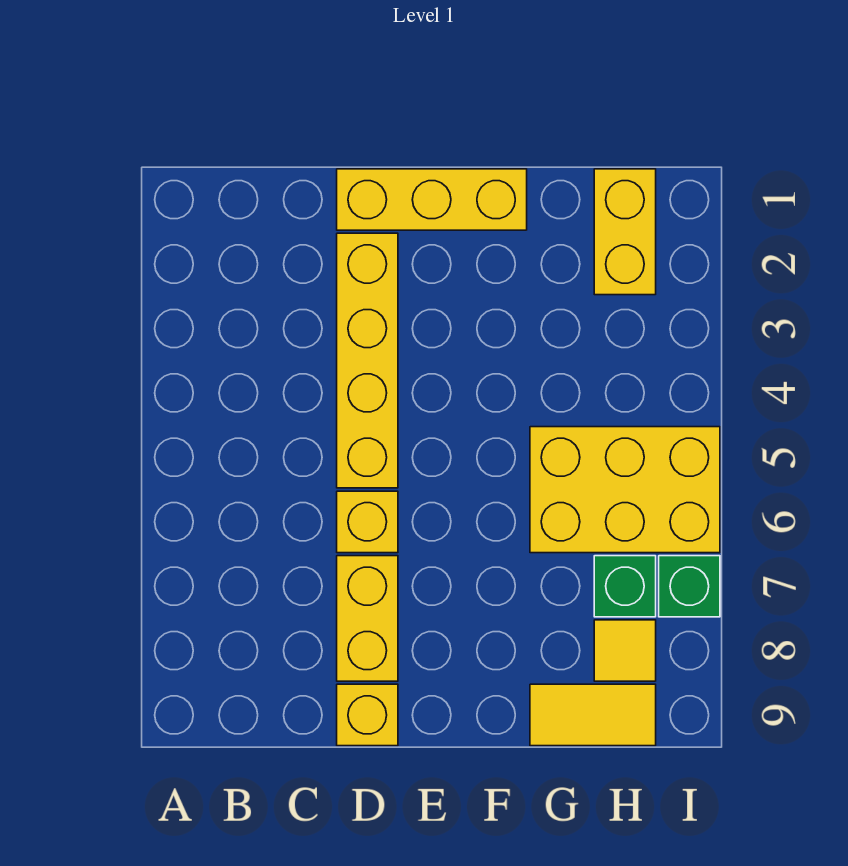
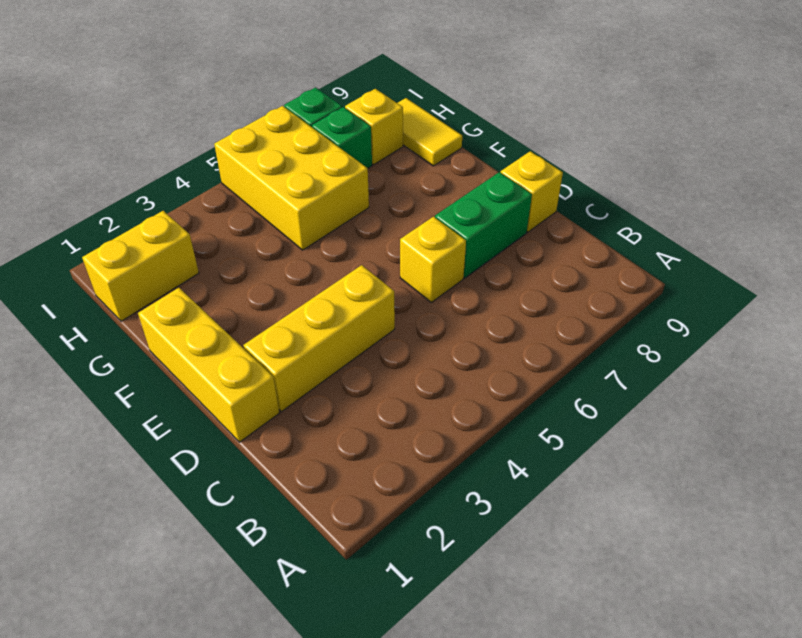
yellow 1x4 brick [337,233,398,488] -> yellow 1x3 brick [243,265,395,412]
yellow 1x2 brick [337,556,398,681] -> green 1x2 brick [435,172,532,278]
yellow 1x1 tile [594,620,656,681] -> yellow 1x1 brick [345,89,403,165]

